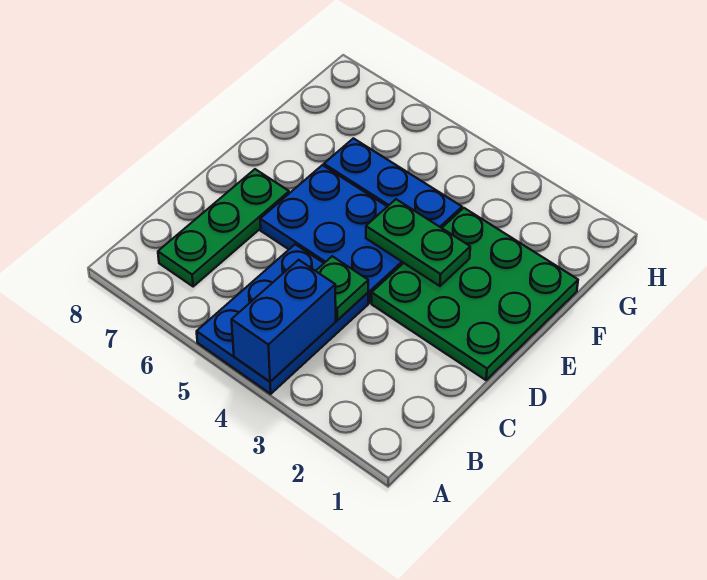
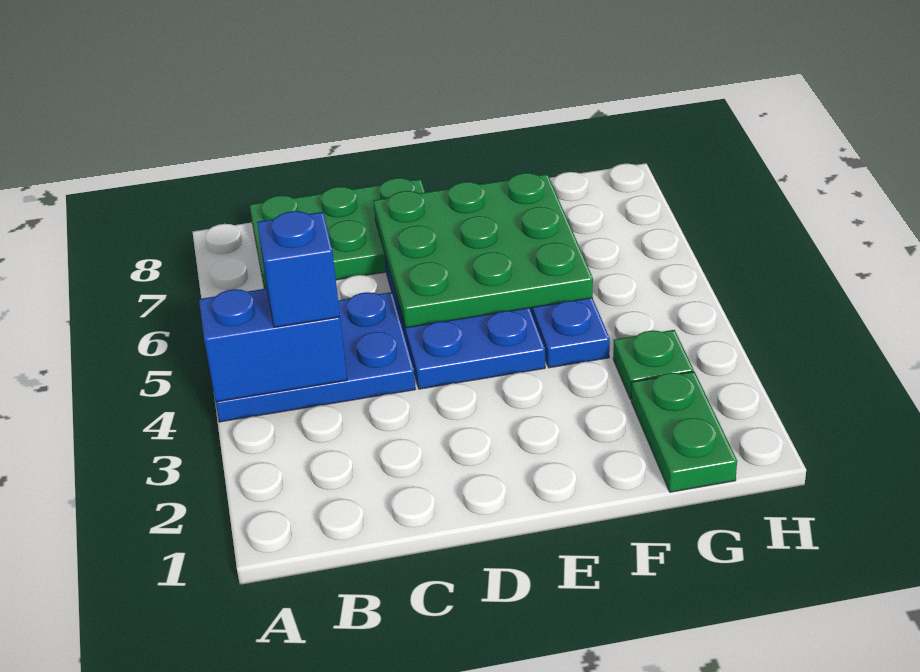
none -> blue 1x1 brick [257,211,340,327]
green 1x3 plate [158,169,289,287] -> green 2x3 plate [250,178,425,289]
green 1x1 plate [316,256,368,320] -> green 1x1 plate moved to [613,330,694,399]
green 3x3 plate [372,208,578,380] -> green 3x3 plate moved to [374,173,593,328]
green 1x2 plate [366,199,470,286] -> green 1x2 plate moved to [631,371,737,492]

